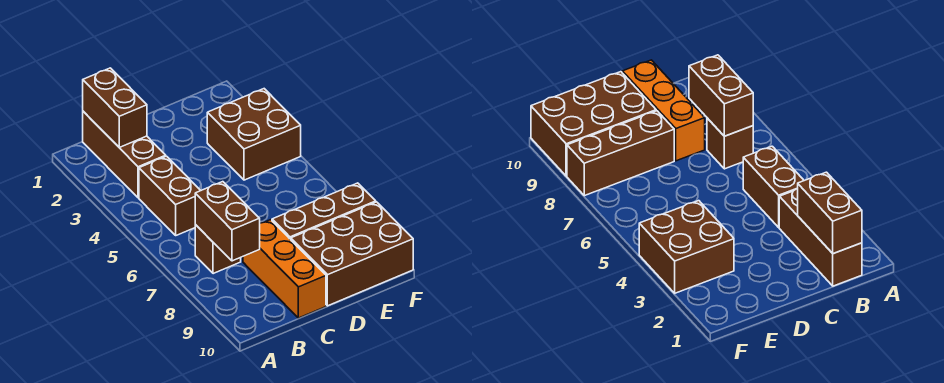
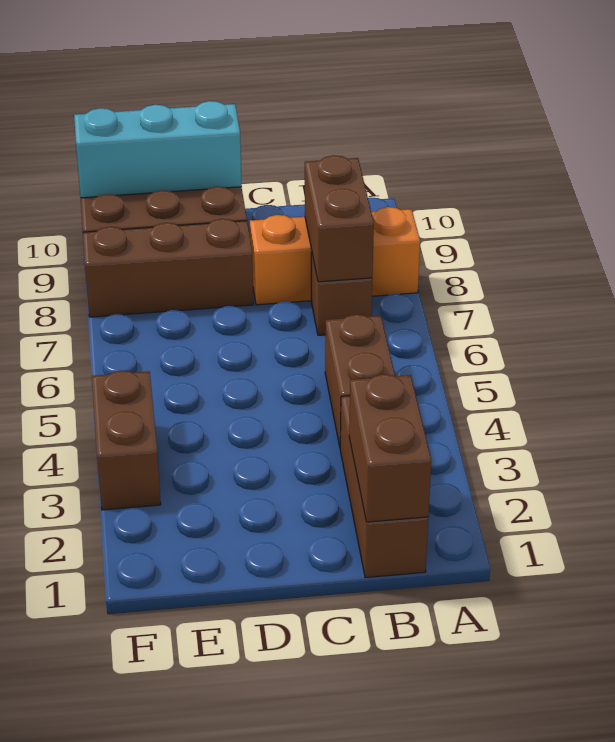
orange 1x3 brick [243,220,326,318] -> orange 1x3 brick turned to [250,207,420,305]
none -> cyan 1x3 brick [74,101,242,198]
brown 2x2 brick [207,89,301,180] -> brown 1x2 brick [92,371,161,510]

